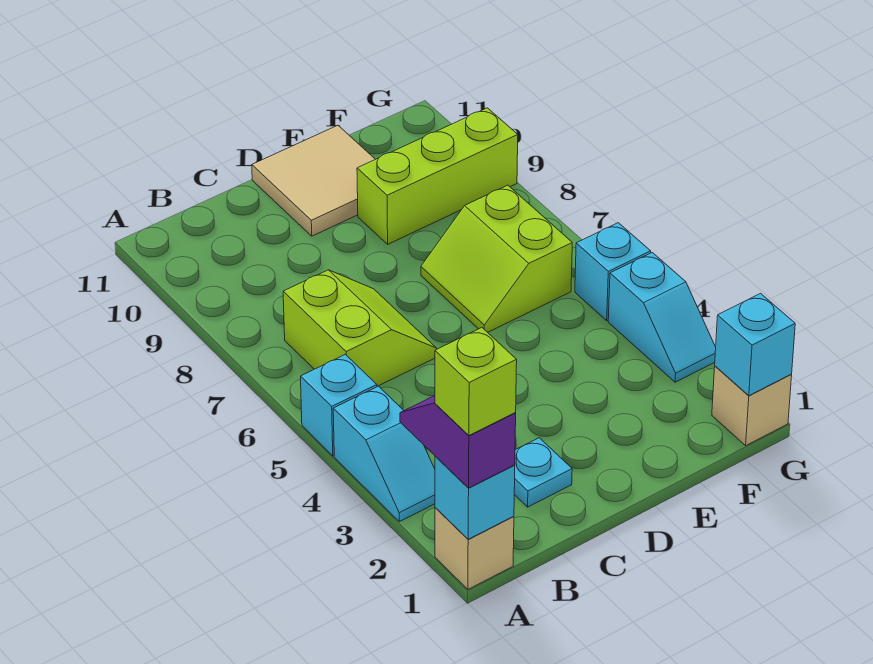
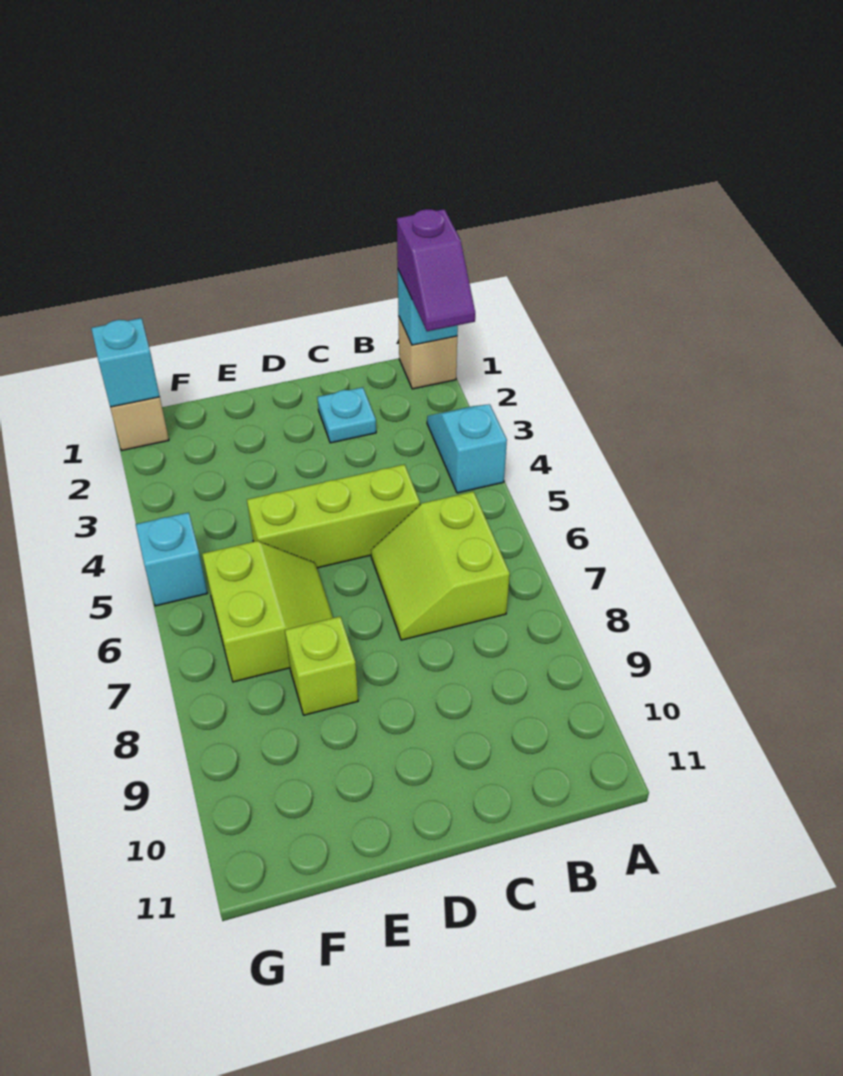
lime 1x1 brick [435,328,517,435] -> lime 1x1 brick moved to [285,616,358,715]
cyan 1x1 brick [301,354,377,456] -> none
tan 2x2 tile [252,125,375,236] -> none
lime 1x3 brick [357,108,518,244] -> lime 1x3 brick moved to [247,464,420,568]
cyan 1x2 slope [608,253,716,382] -> none

